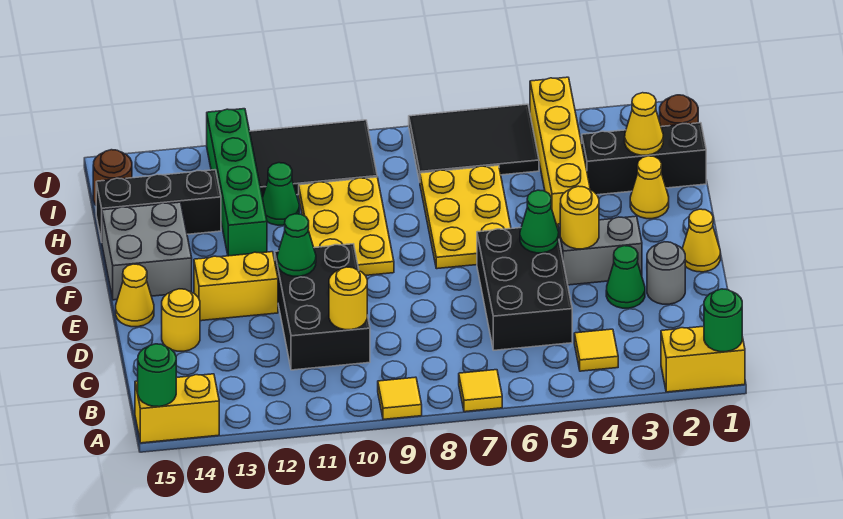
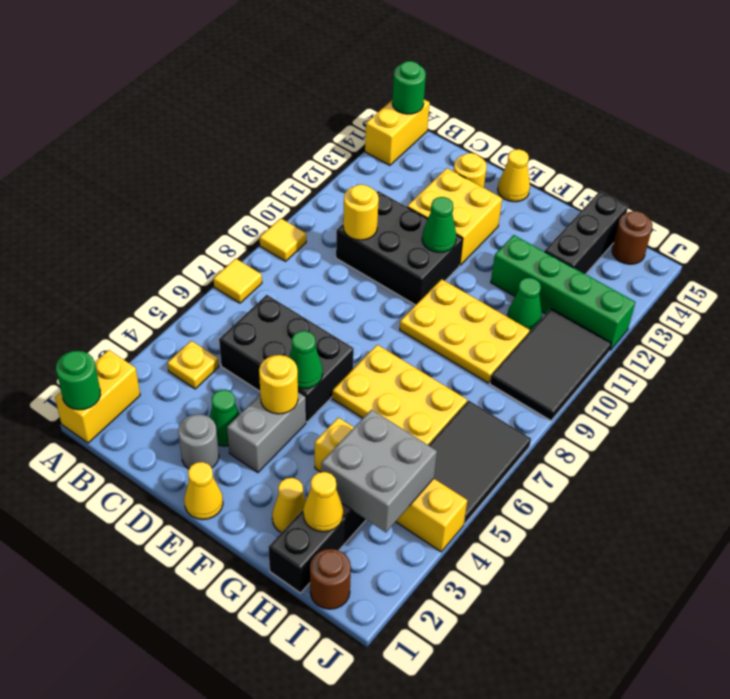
yellow 1x1 tile [574,329,618,371] -> yellow 1x1 plate [167,341,219,389]
yellow 1x2 brick [194,252,278,321] -> yellow 2x2 brick [407,168,502,265]
grey 2x2 brick [102,202,192,300] -> grey 2x2 brick moved to [321,410,437,532]

